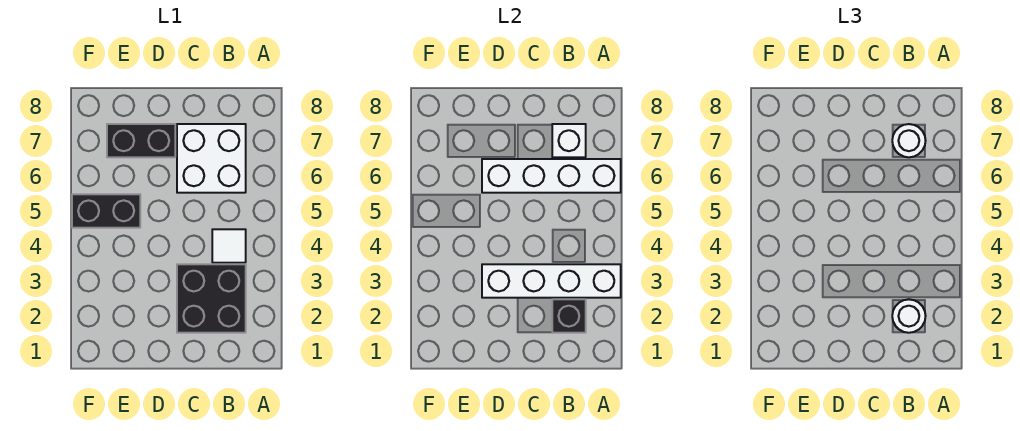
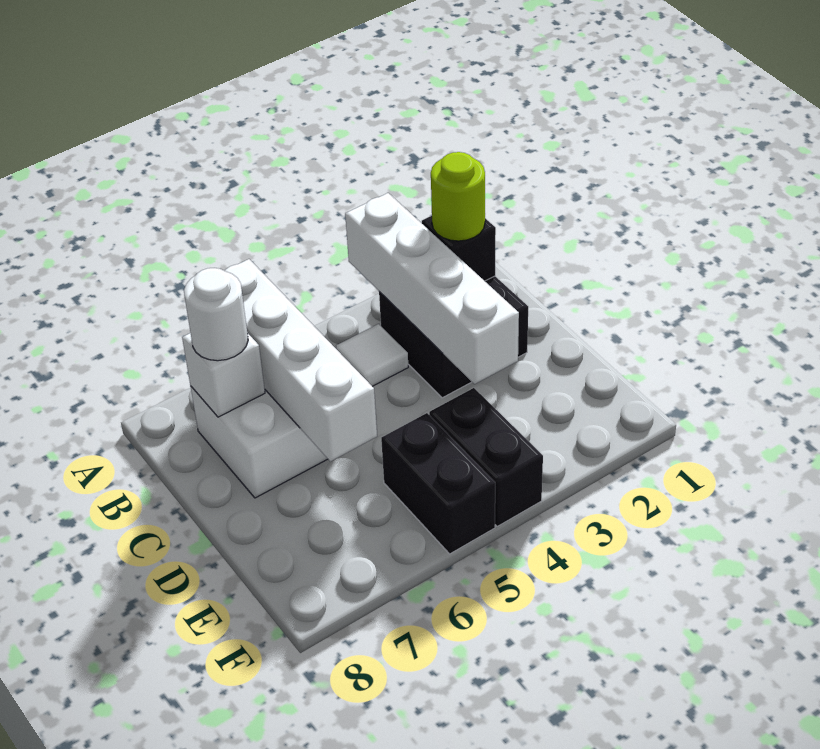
white 1x1 round brick [892,299,926,333] -> lime 1x1 round brick [431,152,485,241]
black 1x2 brick [107,124,175,157] -> black 1x2 brick moved to [429,388,543,526]

